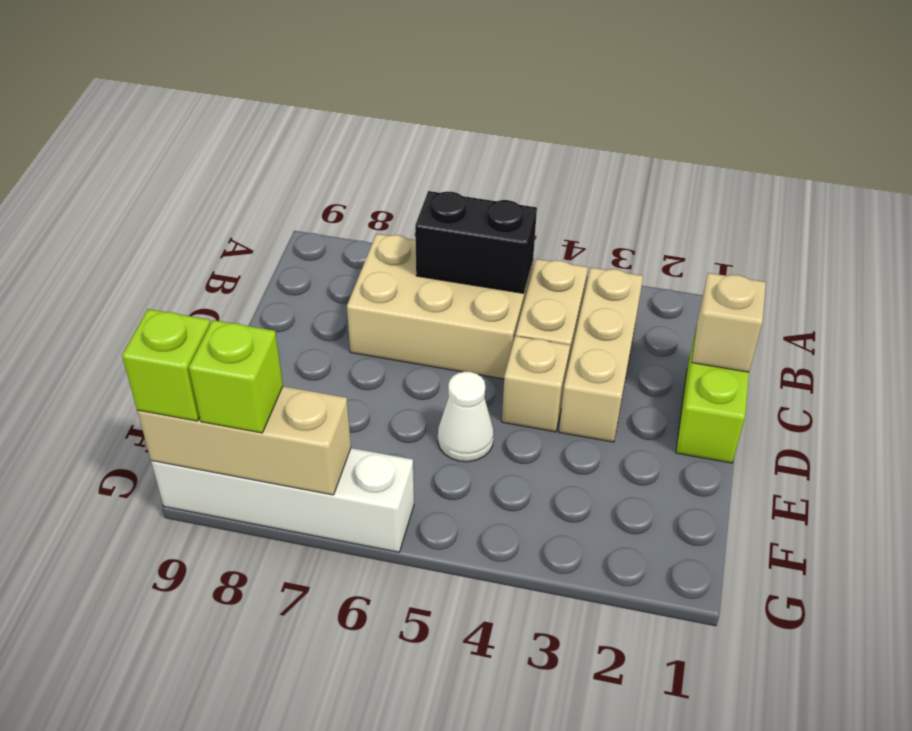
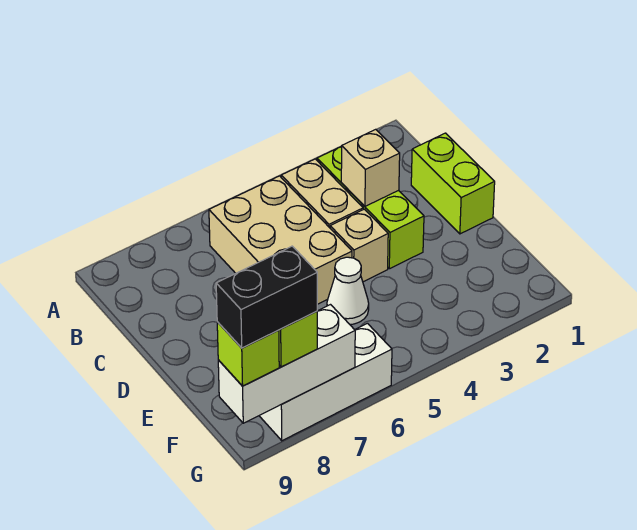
tan 1x3 brick [559,268,643,442] -> lime 1x3 brick [317,146,424,269]
tan 2x3 brick [347,234,533,379] -> tan 2x3 brick turned to [209,176,352,304]
black 1x2 brick [415,191,537,293] -> black 1x2 brick moved to [216,246,317,348]
tan 1x1 brick [692,273,766,372] -> tan 1x1 brick moved to [341,129,400,206]
white 1x4 brick [151,448,414,552] -> white 1x3 brick [259,323,392,441]
tan 1x3 brick [137,386,351,495] -> white 1x3 brick [218,305,355,423]

